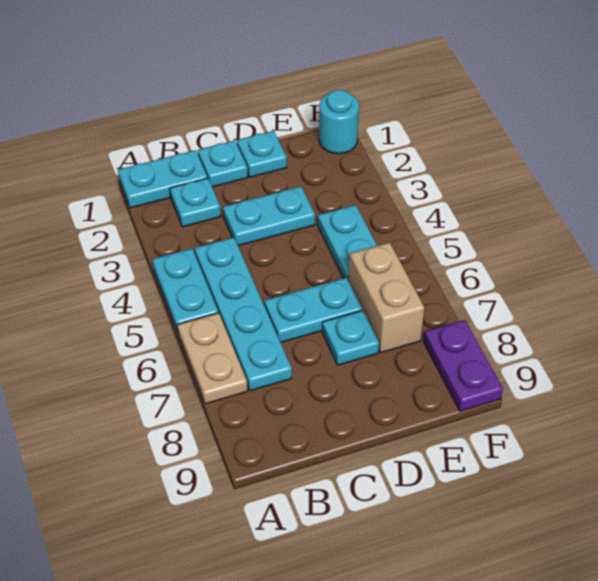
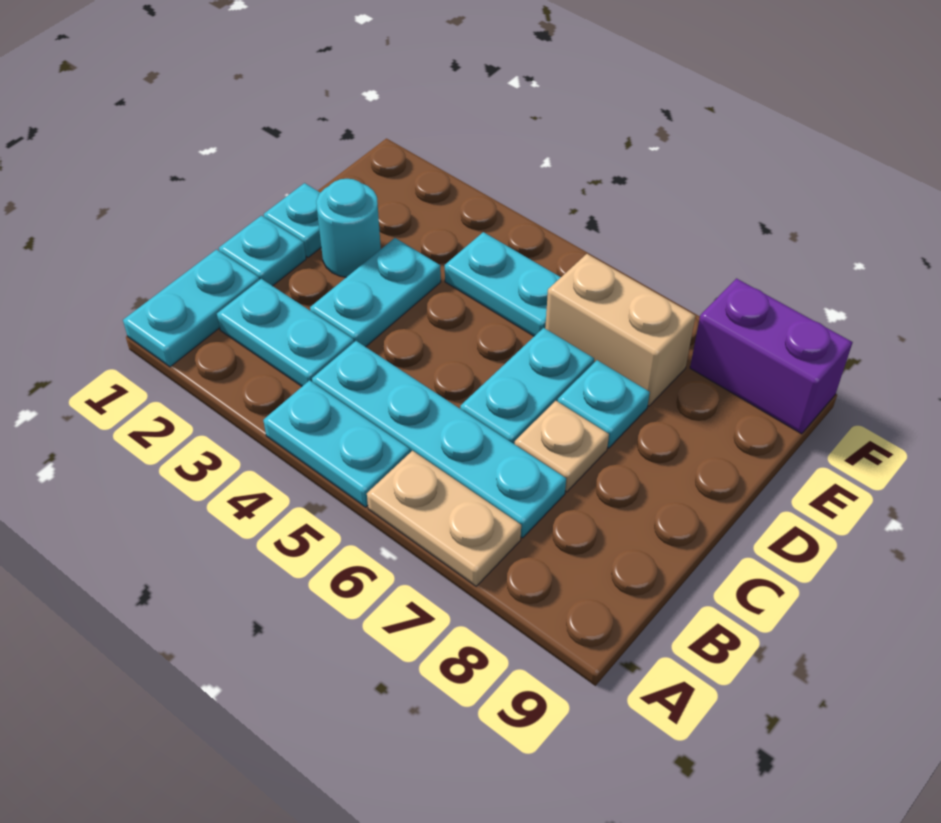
cyan 1x1 plate [170,178,221,227] -> cyan 1x2 plate [217,279,354,386]
none -> tan 1x1 plate [515,401,609,492]
cyan 1x1 round brick [319,90,359,154] -> cyan 1x1 round brick moved to [316,179,381,277]
purple 1x2 plate [424,320,503,411] -> purple 1x2 brick [690,278,853,434]

